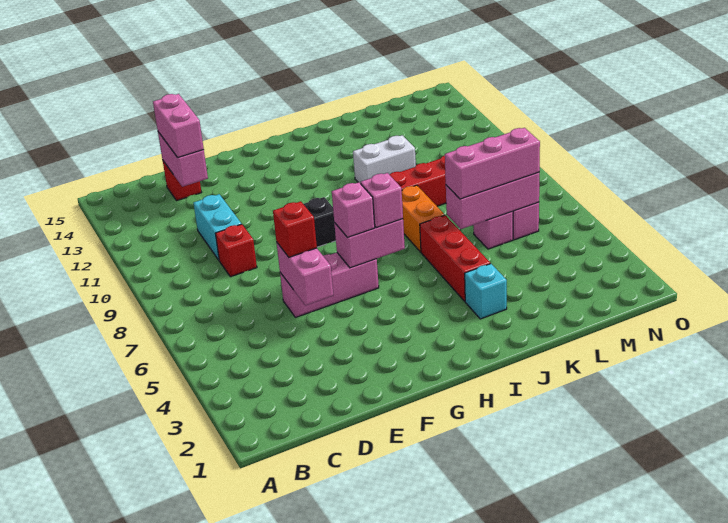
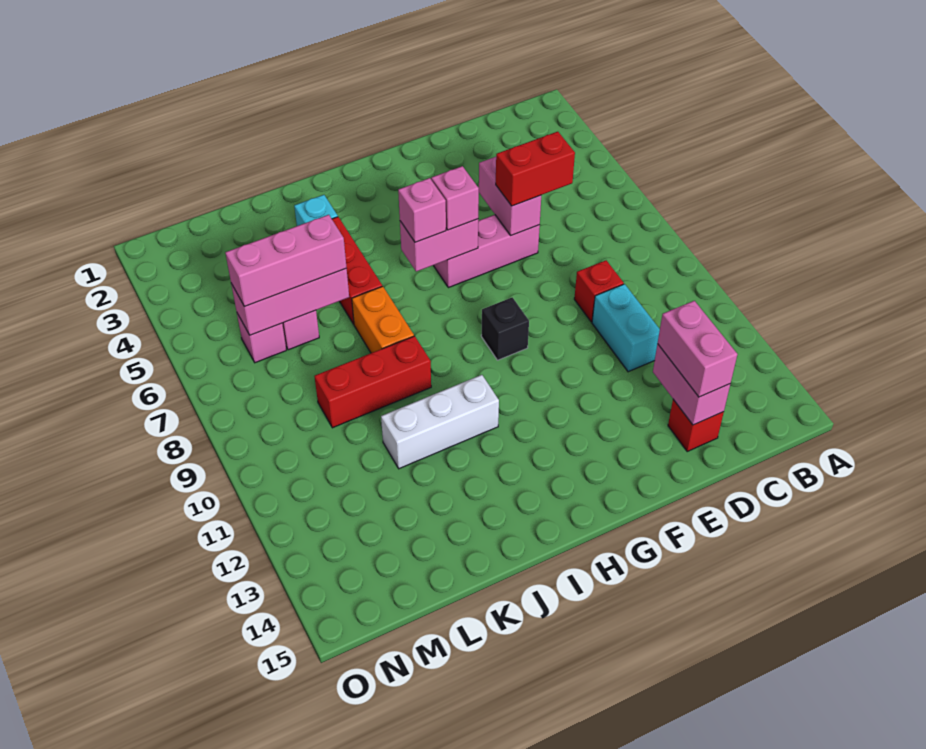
red 1x1 brick [273,201,317,257] -> red 1x2 brick [496,132,575,206]
white 1x2 brick [353,135,416,184] -> white 1x3 brick [381,375,499,469]

